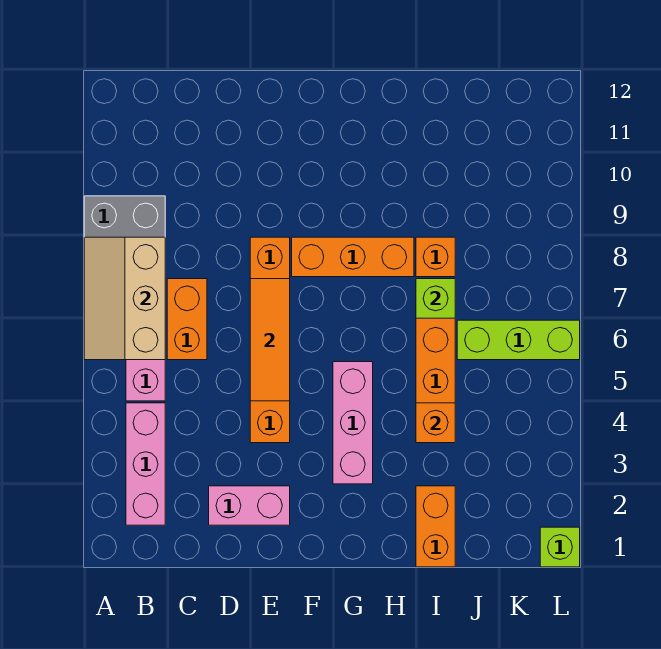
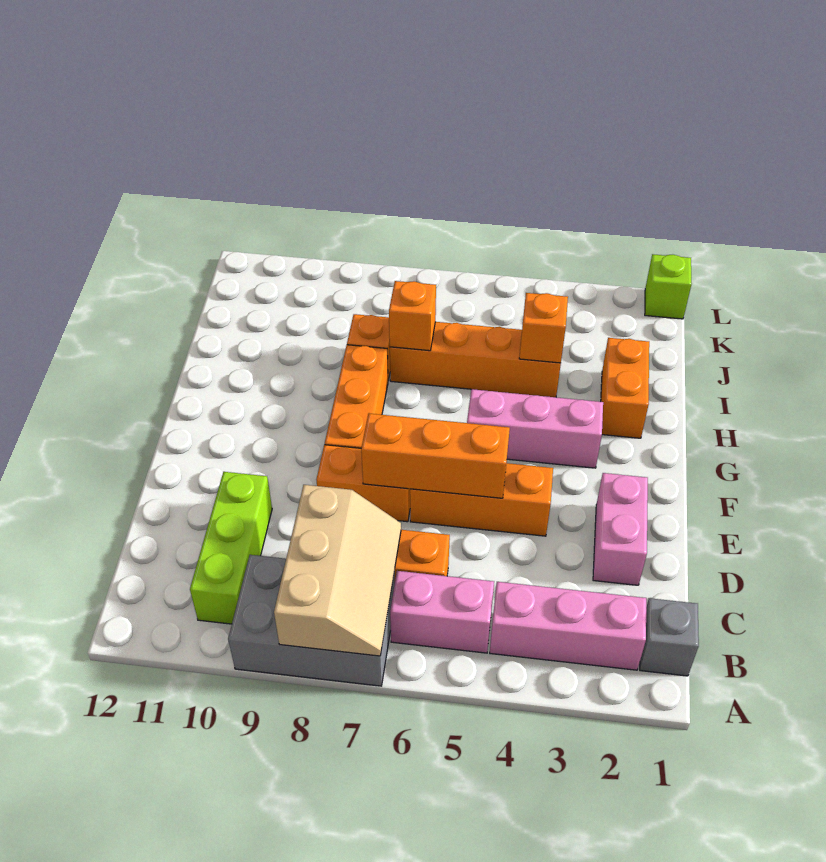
tan 2x3 slope [84,237,165,360] -> tan 2x3 slope turned to [274,485,401,656]
none -> grey 1x1 brick [640,598,699,676]
orange 1x3 tile [250,279,290,401] -> orange 1x3 brick [361,413,510,498]
orange 1x2 brick [416,486,455,567] -> orange 1x2 brick turned to [601,338,649,438]
lime 1x1 brick [416,279,455,318] -> orange 1x1 brick [389,281,436,351]
lime 1x3 brick [457,320,580,360] -> lime 1x3 brick moved to [190,472,272,624]

